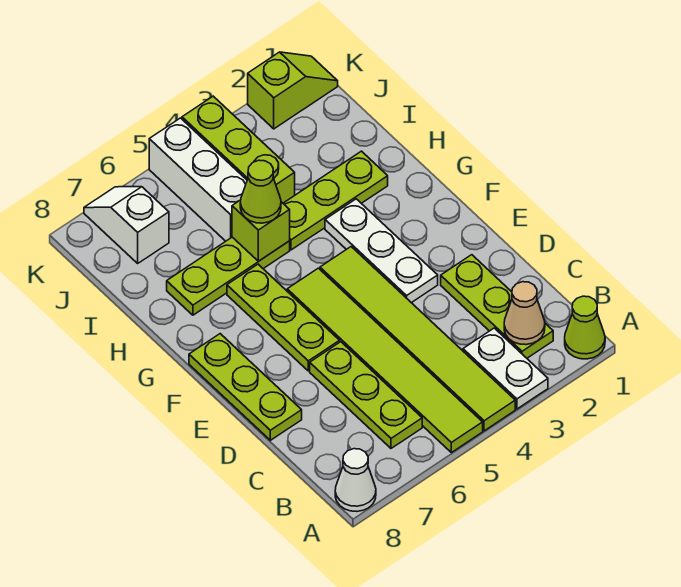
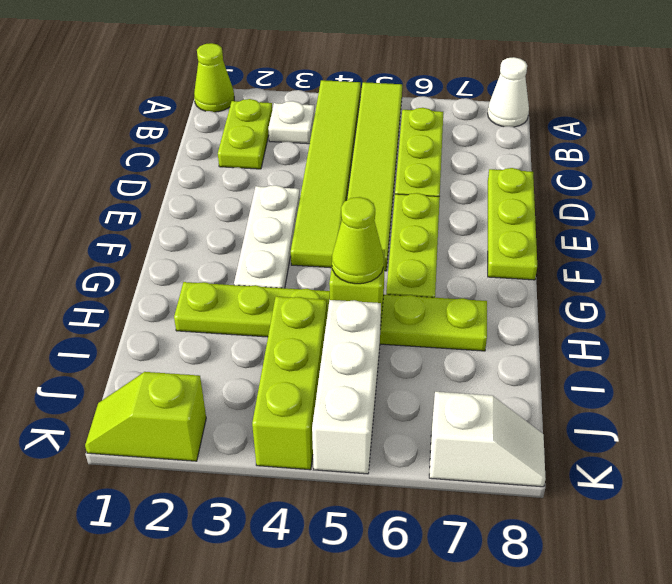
white 1x2 plate [463,328,548,409] -> white 1x1 plate [268,101,315,144]
lime 1x3 plate [441,255,553,358] -> lime 1x2 plate [218,99,272,169]
tan 1x1 cone [504,282,545,345] -> none
white 1x2 slope [84,187,169,263] -> white 1x2 slope turned to [429,392,546,487]

